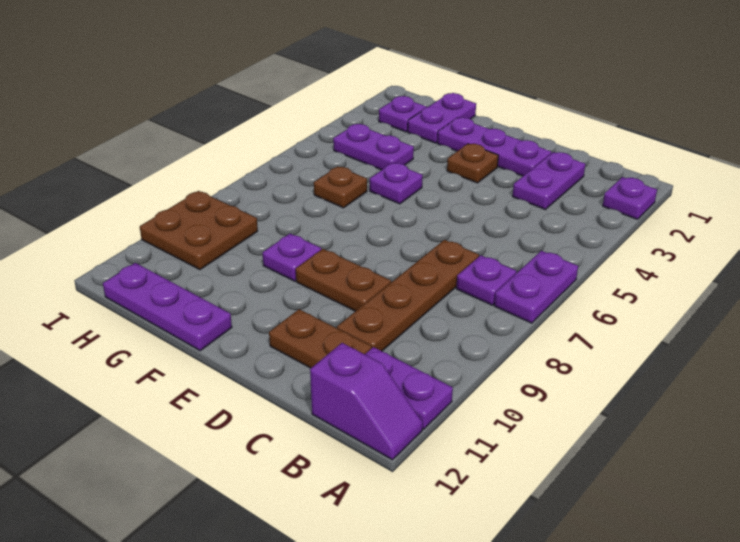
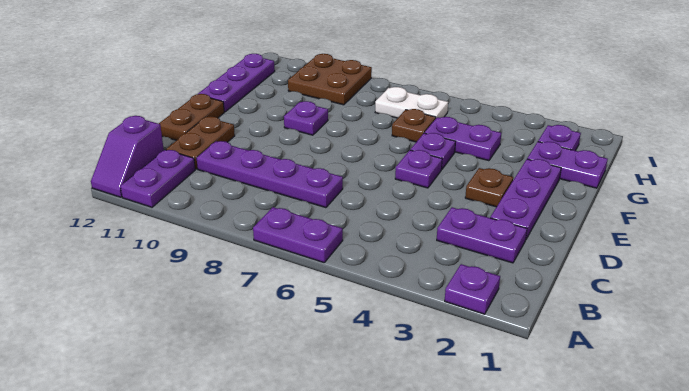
purple 1x1 plate [456,255,517,305] -> purple 1x1 plate moved to [395,150,442,188]
brown 1x4 plate [337,240,479,351] -> purple 1x4 plate [197,141,343,208]
brown 1x2 plate [296,249,391,311] -> brown 1x2 plate moved to [159,94,224,140]
purple 1x2 plate [333,124,414,170] -> purple 1x2 plate turned to [425,117,502,161]
none -> white 1x2 plate [375,87,448,118]

